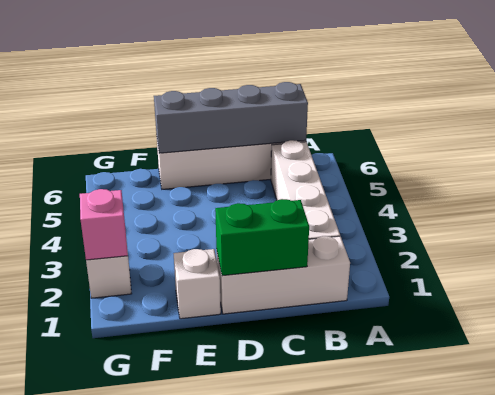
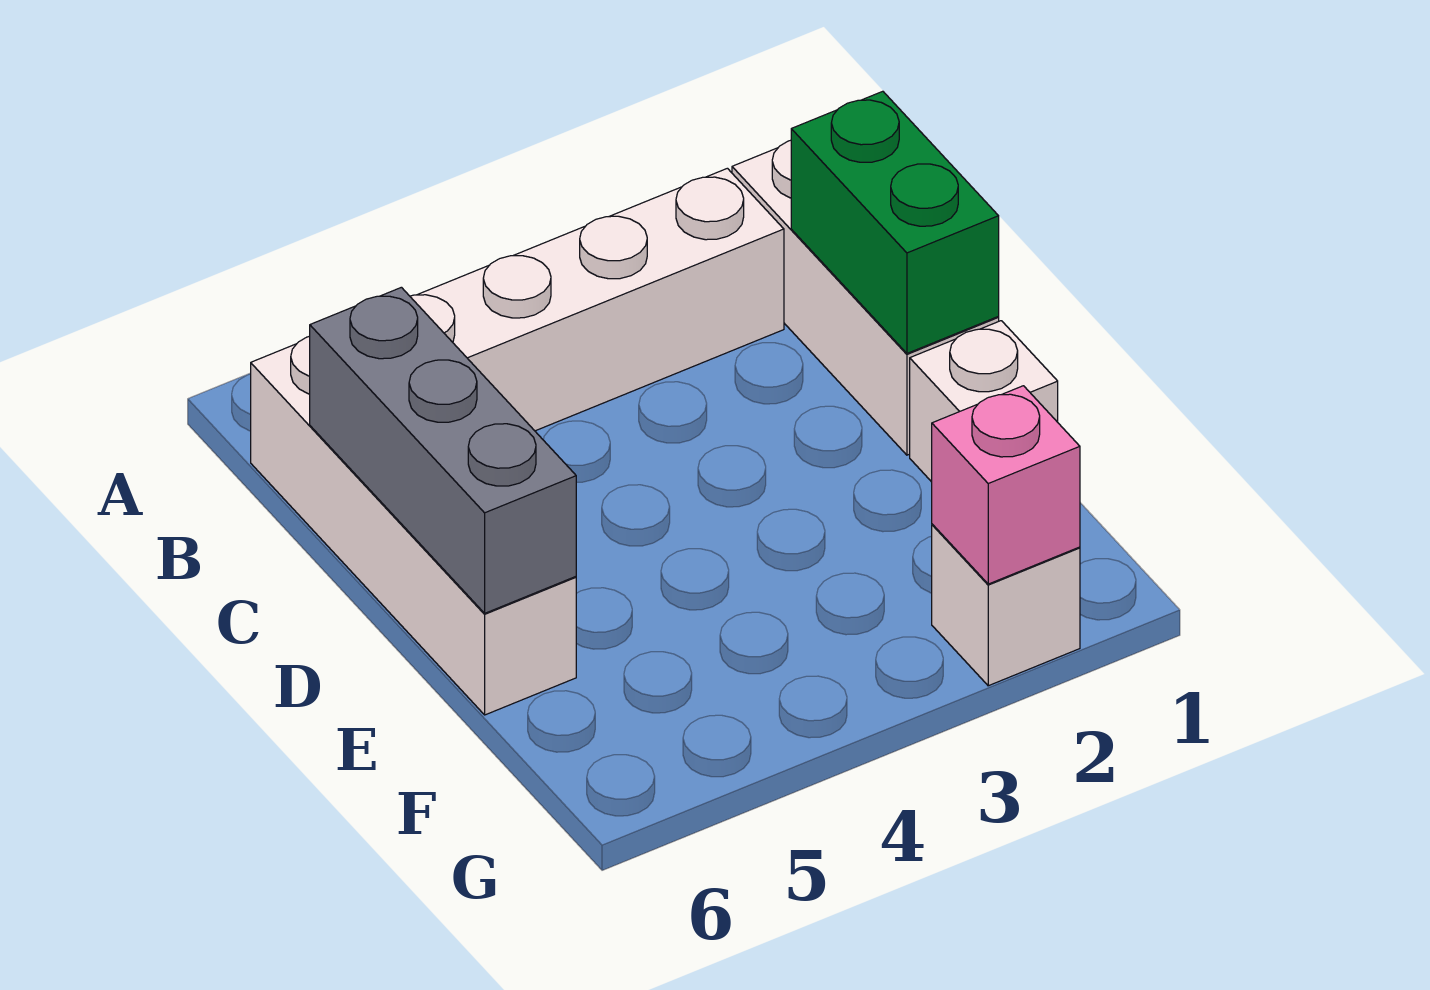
grey 1x4 brick [154,82,308,153] -> grey 1x3 brick [310,287,576,613]

